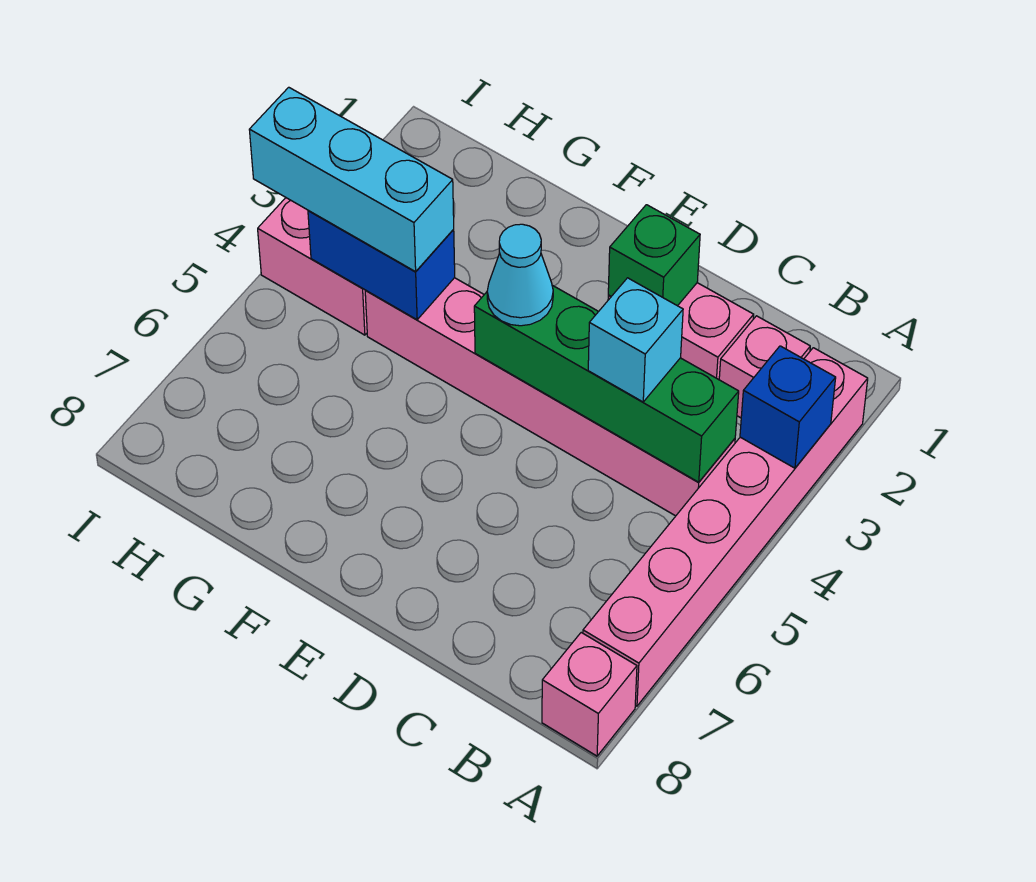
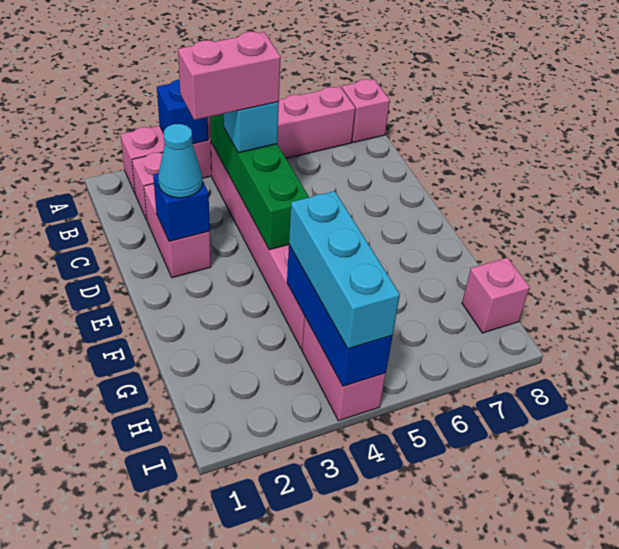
none -> pink 1x2 brick [178,32,281,120]
green 1x1 brick [608,205,700,306] -> blue 1x1 brick [153,173,210,241]
cyan 1x1 cone [487,224,553,326] -> cyan 1x1 cone moved to [158,124,203,198]
blue 1x2 brick [308,210,455,320] -> blue 1x3 brick [287,245,392,386]
none -> pink 1x1 brick [462,258,530,333]

